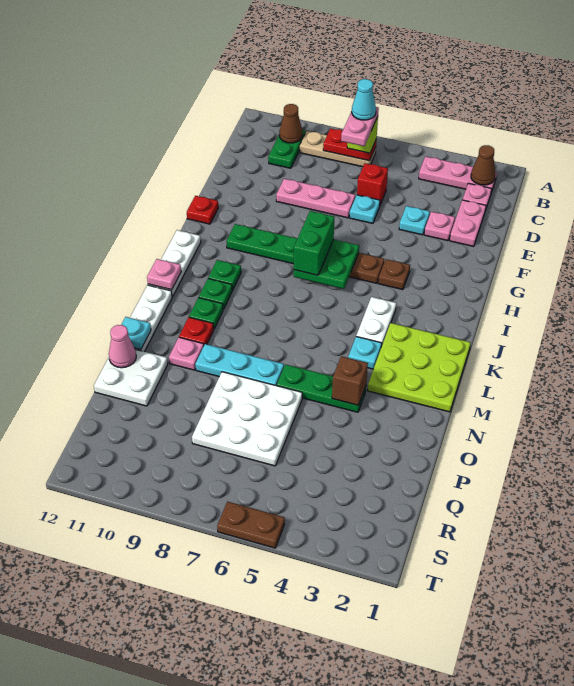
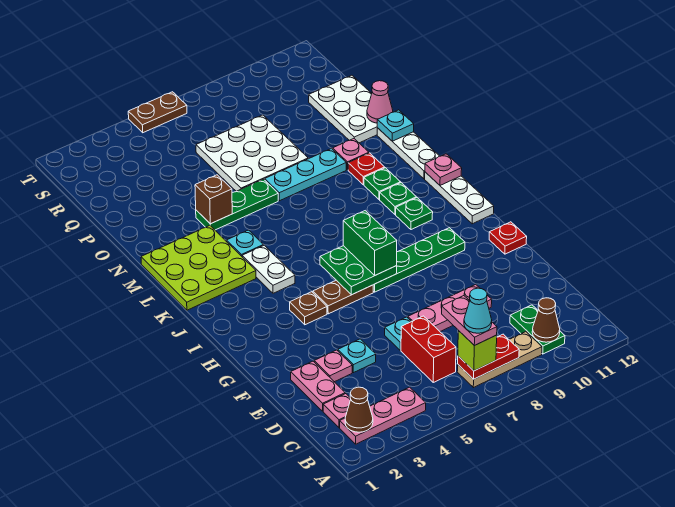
red 1x1 brick [357,163,388,205] -> red 1x2 brick [401,316,456,382]
white 2x2 plate [94,349,168,406] -> white 2x3 plate [309,75,377,143]

